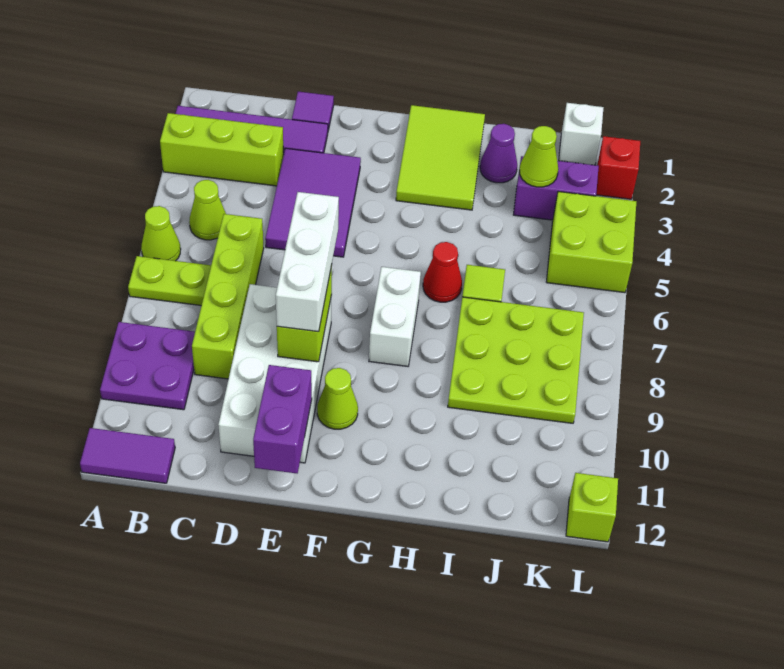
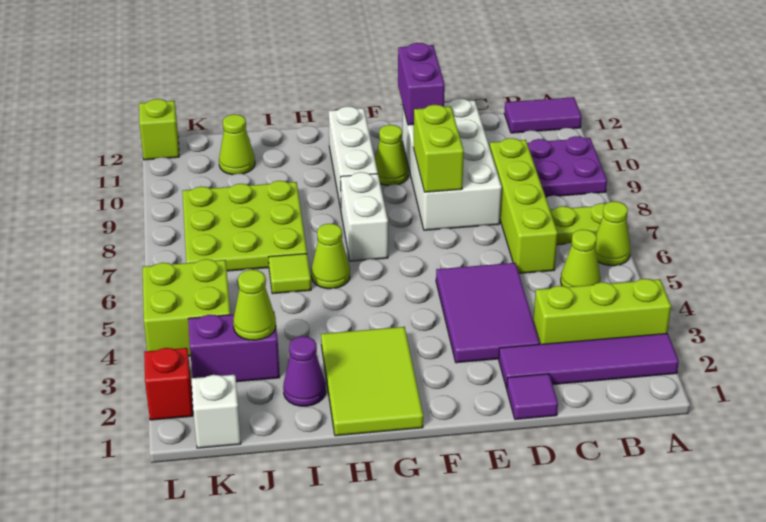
white 1x3 brick [276,192,339,332] -> white 1x3 brick moved to [329,106,378,209]
red 1x1 cone [423,242,462,302] -> lime 1x1 cone [311,224,350,289]
none -> lime 1x1 cone [219,114,255,175]

